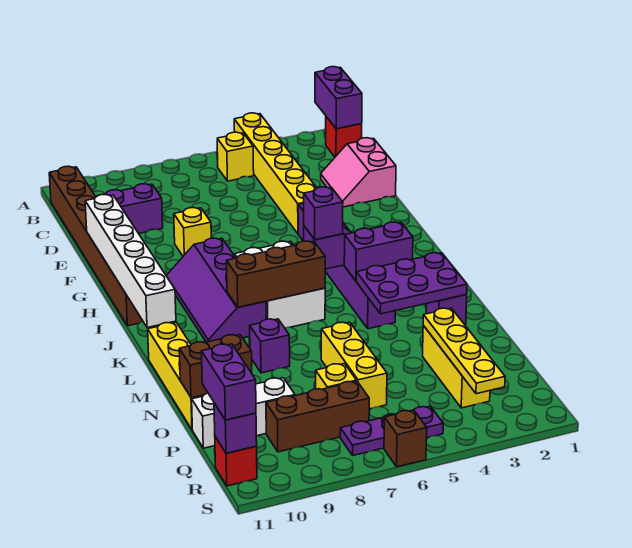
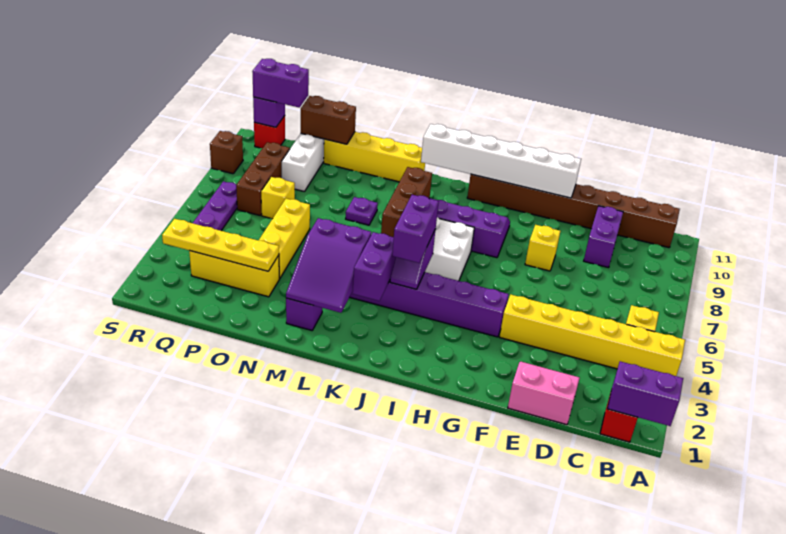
purple 1x1 brick [304,187,343,240] -> purple 1x2 brick [392,195,439,263]
purple 2x3 plate [356,253,467,314] -> purple 2x3 slope [286,218,371,313]
purple 1x1 brick [250,319,290,373] -> purple 1x1 plate [346,197,378,225]
yellow 1x3 brick [321,322,387,409] -> yellow 1x3 brick turned to [258,199,310,279]
brown 1x2 brick [179,335,252,398] -> brown 1x2 brick turned to [301,96,356,144]
brown 1x1 brick [384,410,427,467] -> brown 1x1 brick moved to [210,131,243,174]

